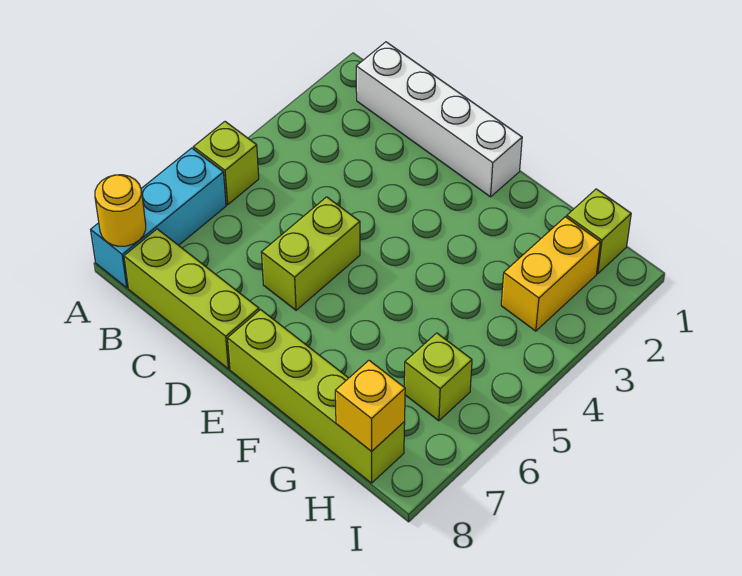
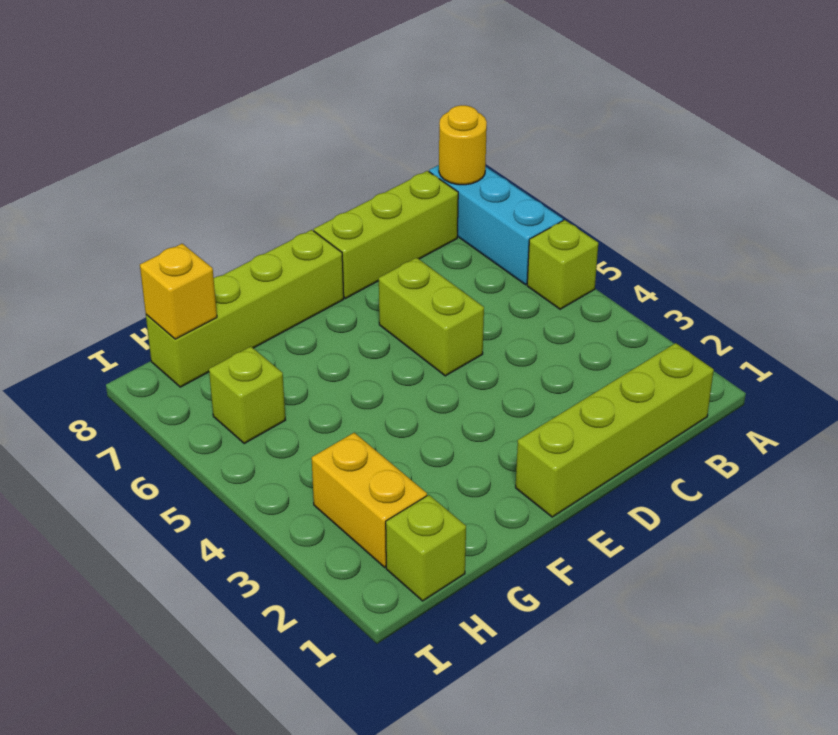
white 1x4 brick [356,42,522,197] -> lime 1x4 brick [516,343,714,517]

